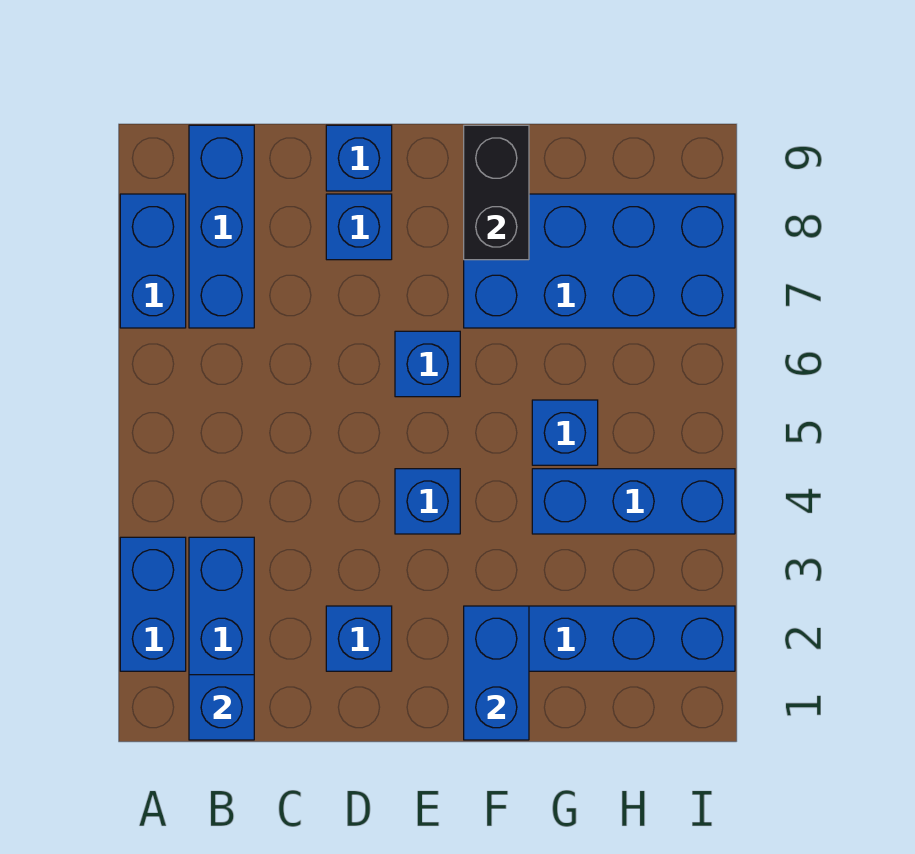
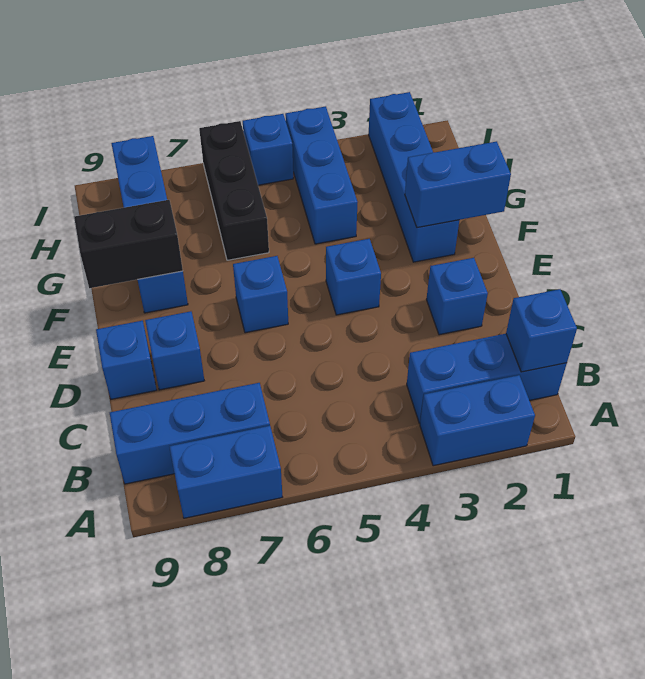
blue 2x4 brick [464,194,735,328] -> blue 1x4 brick [111,136,188,313]
blue 1x1 brick [532,400,598,465] -> blue 1x1 brick moved to [243,114,293,185]
none -> black 1x3 brick [199,121,269,260]

